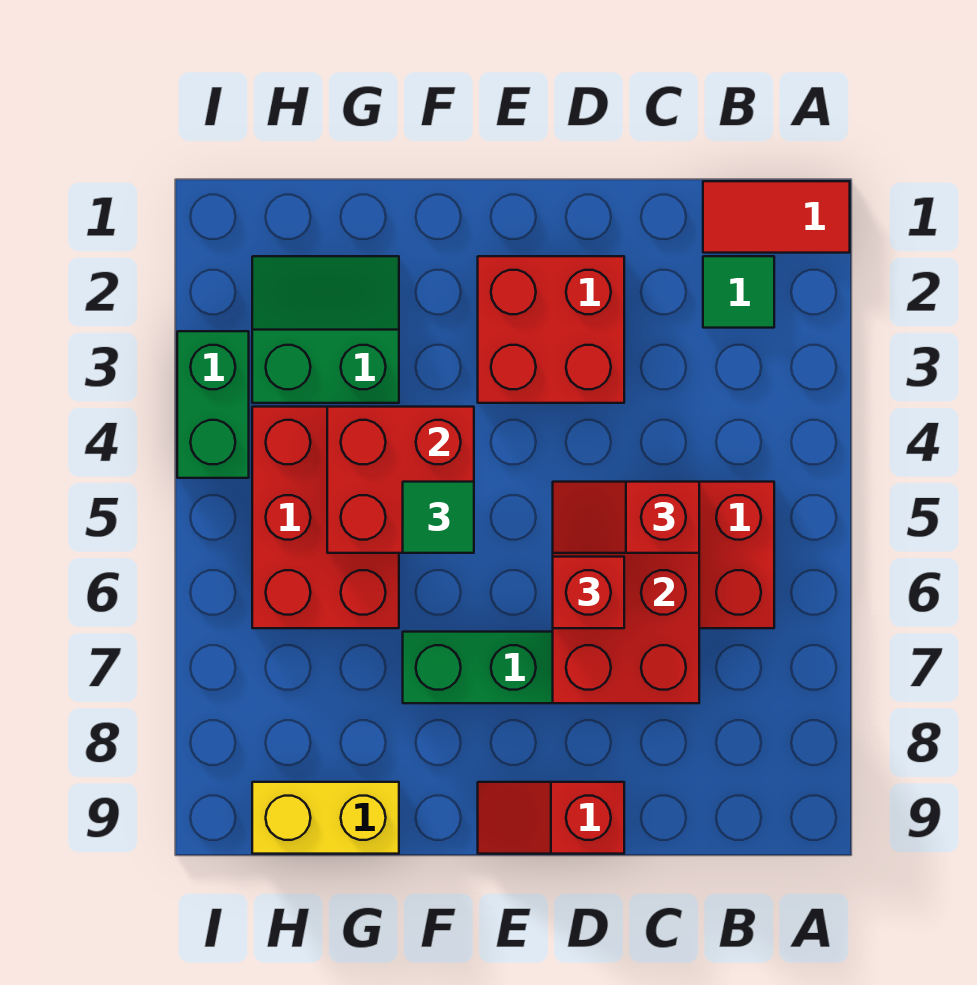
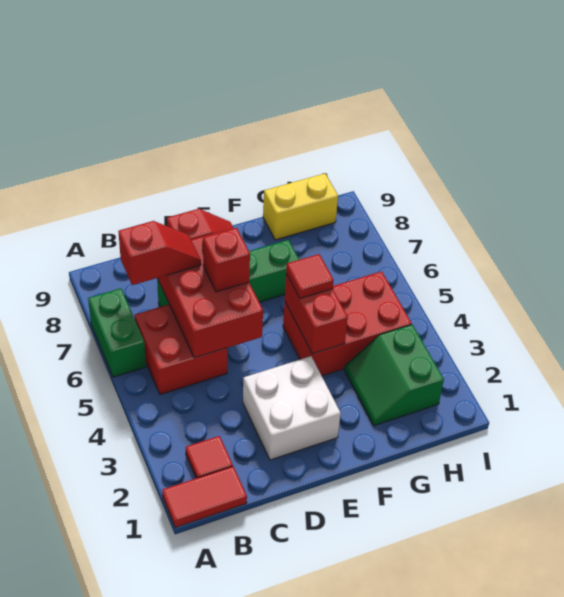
green 1x1 tile [703,256,774,328] -> red 1x1 tile [186,436,233,478]
red 1x2 slope [553,482,699,553] -> red 1x2 slope moved to [118,221,201,285]
red 2x2 brick [478,256,624,403] -> white 2x2 brick [243,356,341,460]
red 2x2 brick [327,407,474,553] -> red 1x2 brick [285,274,348,354]
green 1x1 tile [403,482,474,553] -> red 1x1 tile [286,254,334,298]
green 2x2 slope [252,256,399,403] -> green 2x2 slope turned to [344,324,444,426]
red 2x3 brick [252,407,399,628] -> red 2x3 brick turned to [283,271,412,376]
green 1x2 brick [177,331,249,478] -> green 1x2 brick moved to [88,288,146,377]

